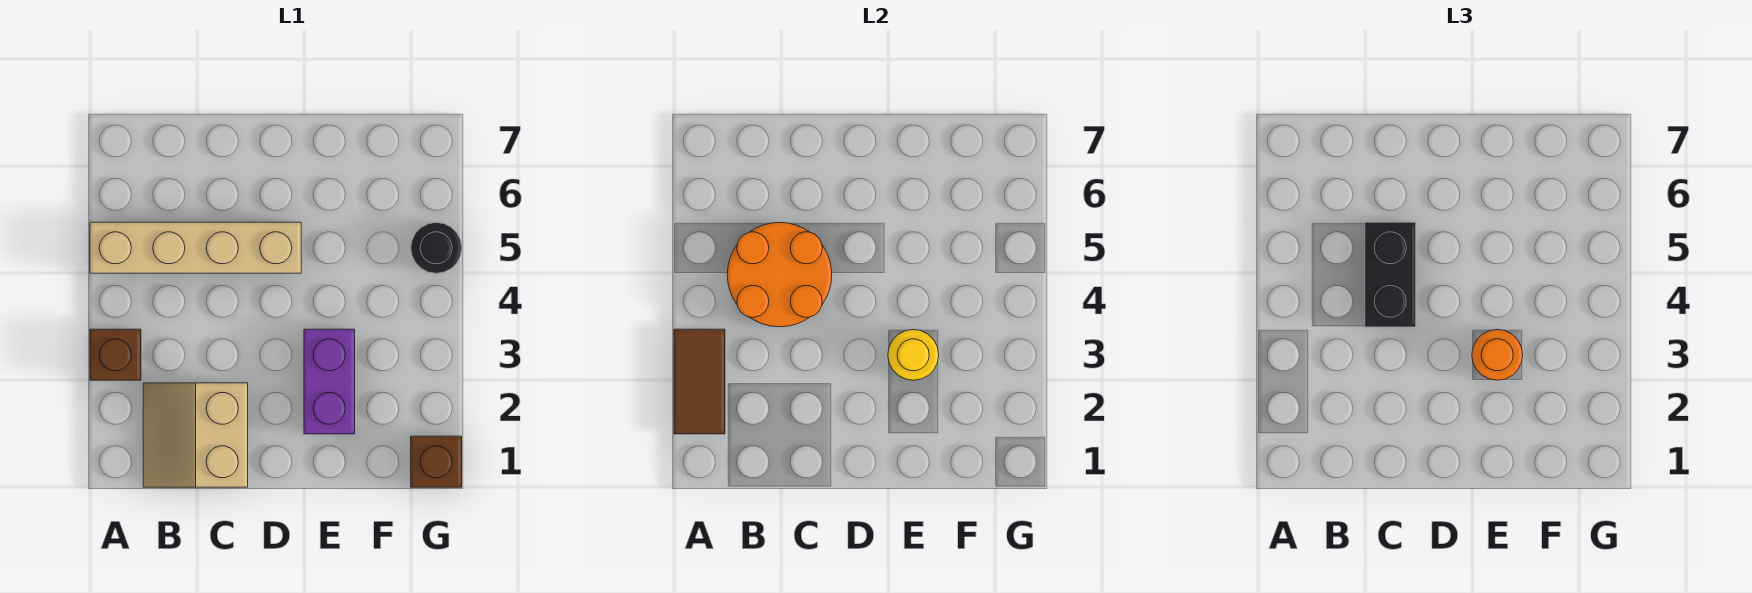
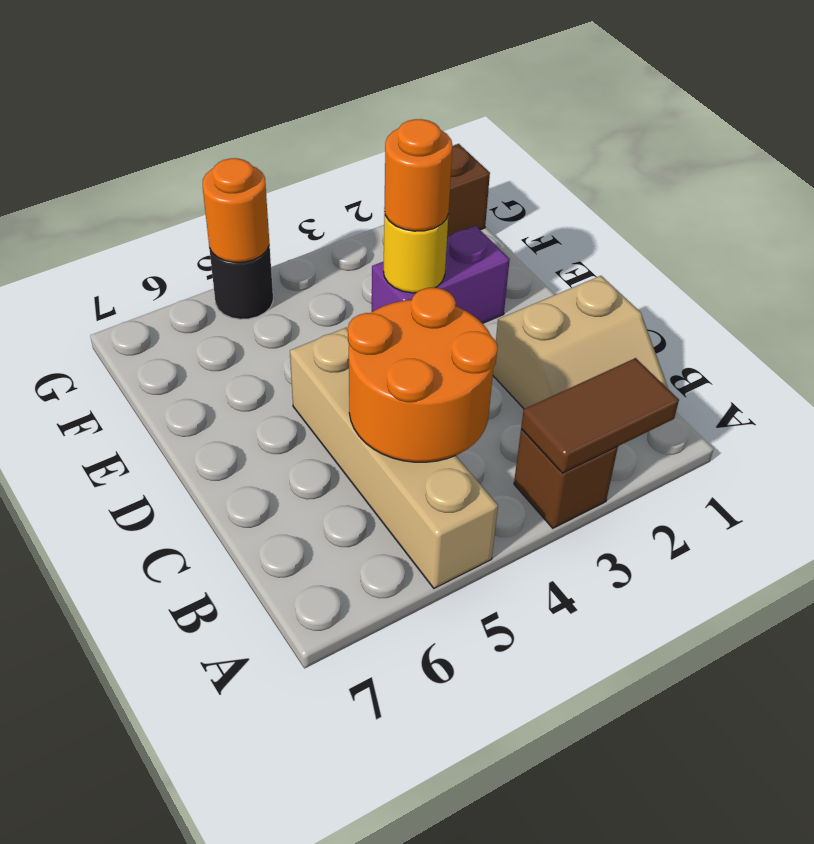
black 1x2 brick [1365,222,1416,327] -> none
none -> orange 1x1 round brick [203,158,269,262]

